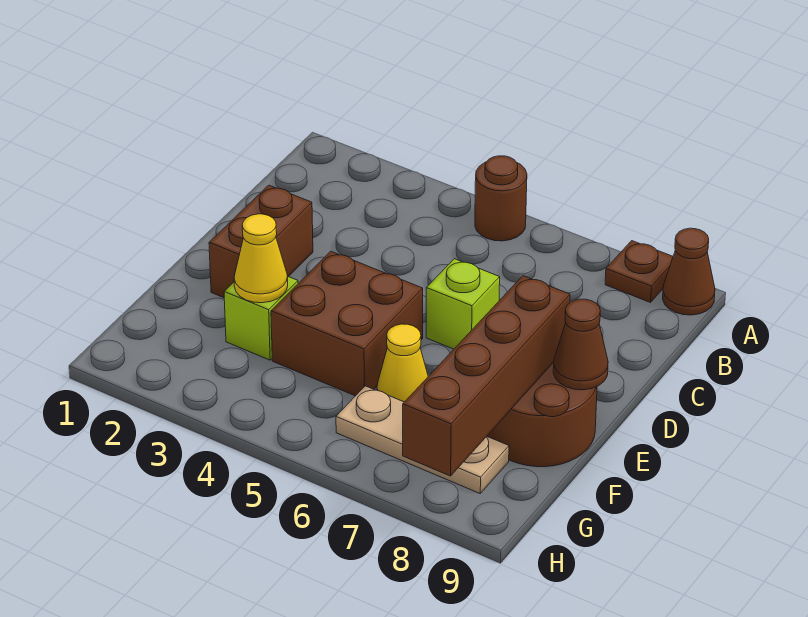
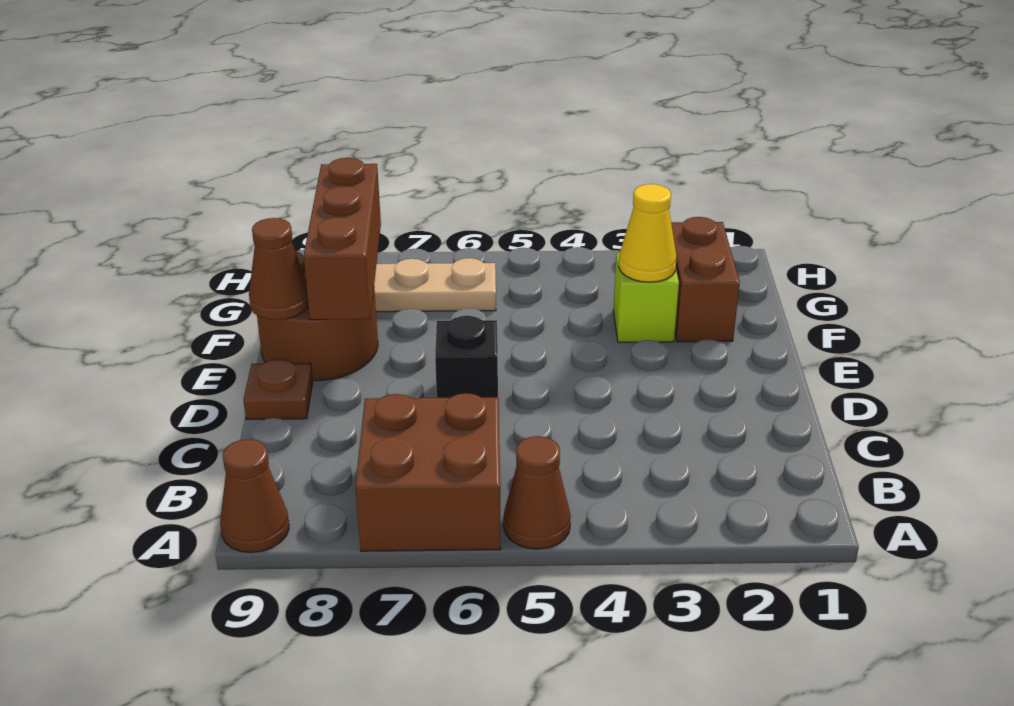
brown 1x1 round brick [475,156,527,241] -> brown 1x1 cone [503,436,571,549]
brown 1x1 plate [605,241,673,302] -> brown 1x1 plate moved to [243,359,313,419]
brown 1x2 brick [209,185,313,298] -> brown 1x2 brick moved to [671,217,740,342]
lime 1x1 brick [426,259,500,349] -> black 1x1 brick [435,316,498,398]
brown 2x2 brick [271,251,423,396] -> brown 2x2 brick moved to [355,393,501,551]
brown 1x4 brick [403,276,570,476] -> brown 1x3 brick [304,158,381,320]
yellow 1x1 cone [377,324,428,402] -> none

